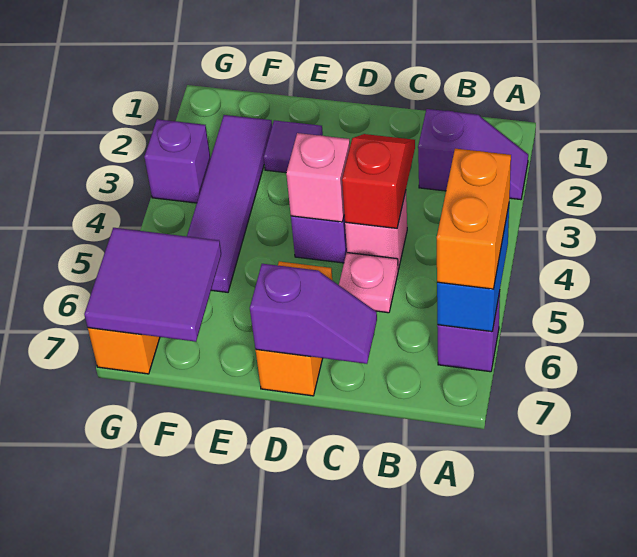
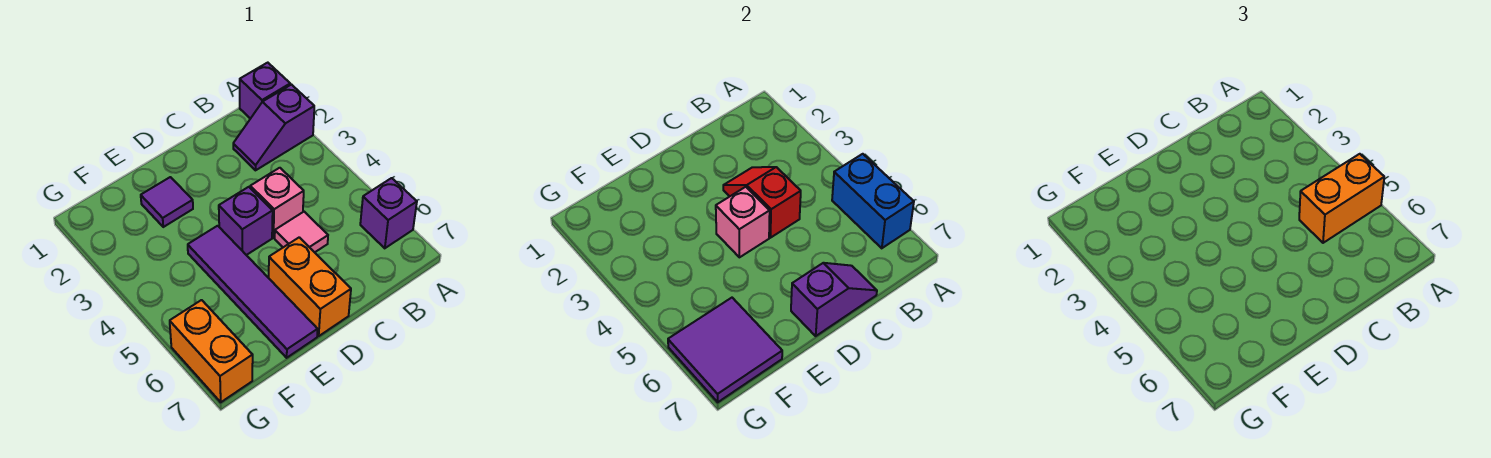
purple 1x2 slope [418,109,528,200] -> purple 1x2 slope turned to [233,85,314,170]
orange 1x2 brick [437,149,511,289] -> orange 1x2 brick turned to [1299,154,1384,243]
pink 1x1 plate [339,253,398,313] -> pink 1x1 tile [275,212,328,252]
purple 1x4 tile [187,115,272,292] -> purple 1x4 tile moved to [188,226,318,358]
purple 1x1 brick [144,119,210,203] -> purple 1x1 brick moved to [240,63,290,119]

